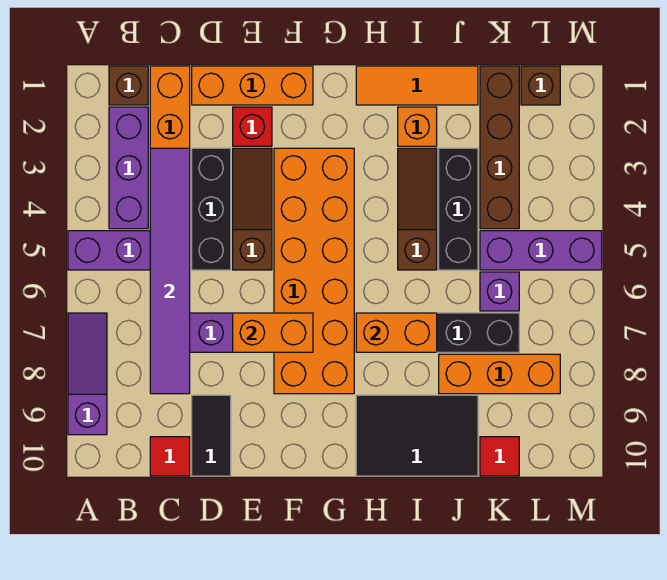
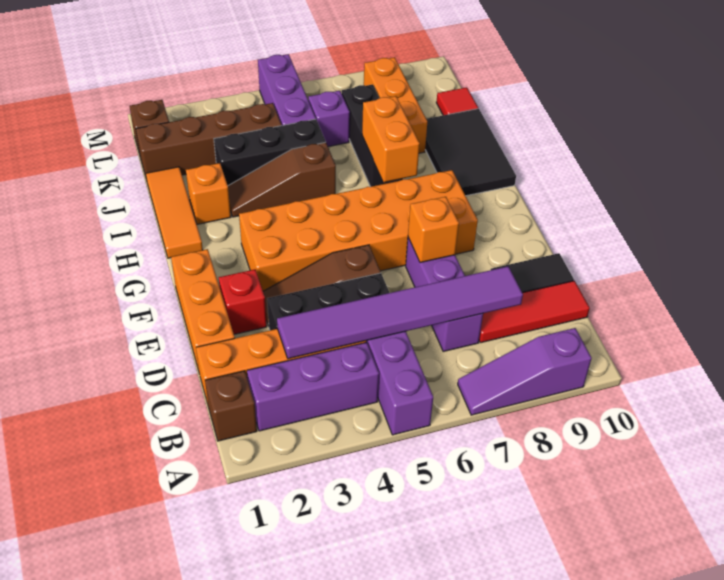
red 1x1 tile [150,437,190,476] -> red 1x3 tile [479,281,590,343]
orange 1x2 brick [233,313,313,352] -> orange 1x1 brick [408,197,459,263]

